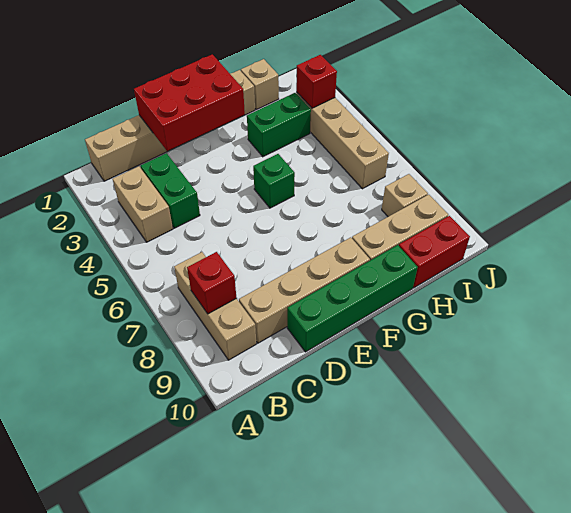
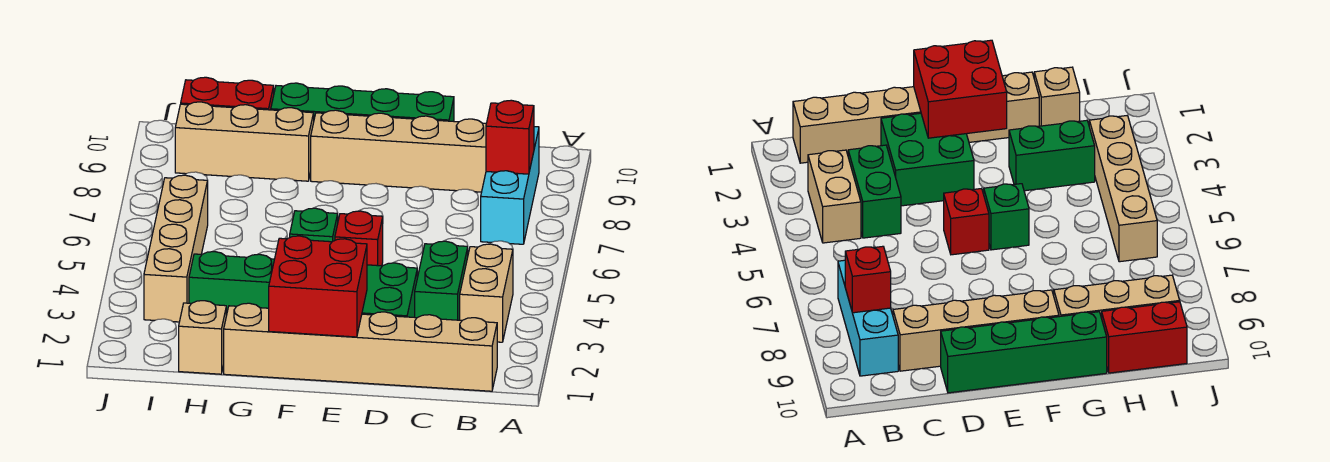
tan 1x3 brick [174,252,256,360] -> cyan 1x3 brick [481,127,539,244]
red 2x3 brick [134,54,245,151] -> red 2x2 brick [269,236,367,337]
none -> green 2x2 brick [362,263,417,317]
red 1x1 brick [296,55,337,108] -> red 1x1 brick moved to [335,211,383,266]
tan 1x1 brick [382,174,428,217] -> none

